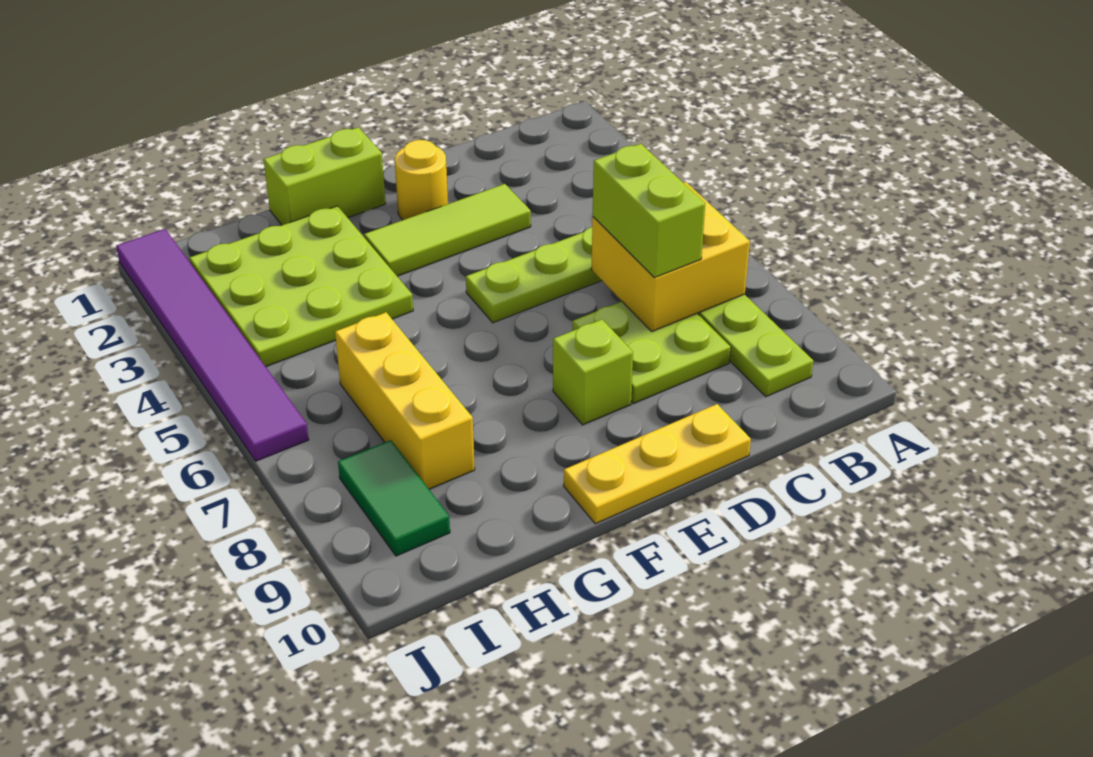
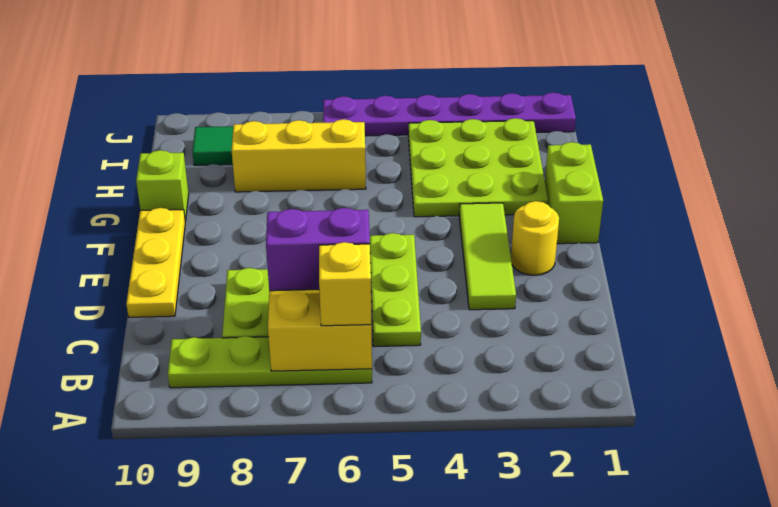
none -> yellow 1x1 brick [319,242,371,326]
lime 1x2 brick [593,144,705,278] -> purple 1x2 brick [266,208,370,291]
lime 1x1 brick [553,319,633,425] -> lime 1x1 brick moved to [136,150,189,221]
purple 1x6 tile [116,229,309,461] -> purple 1x6 plate [323,92,576,136]

